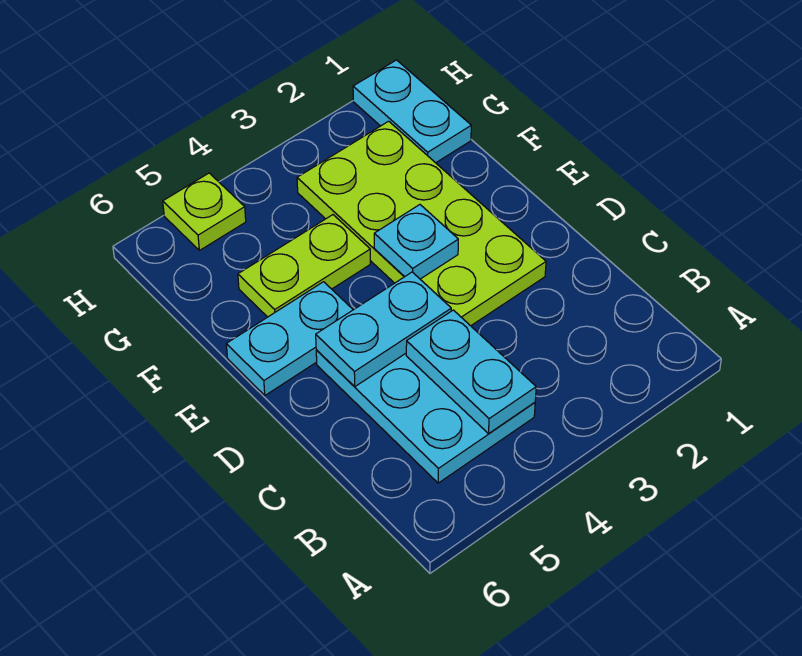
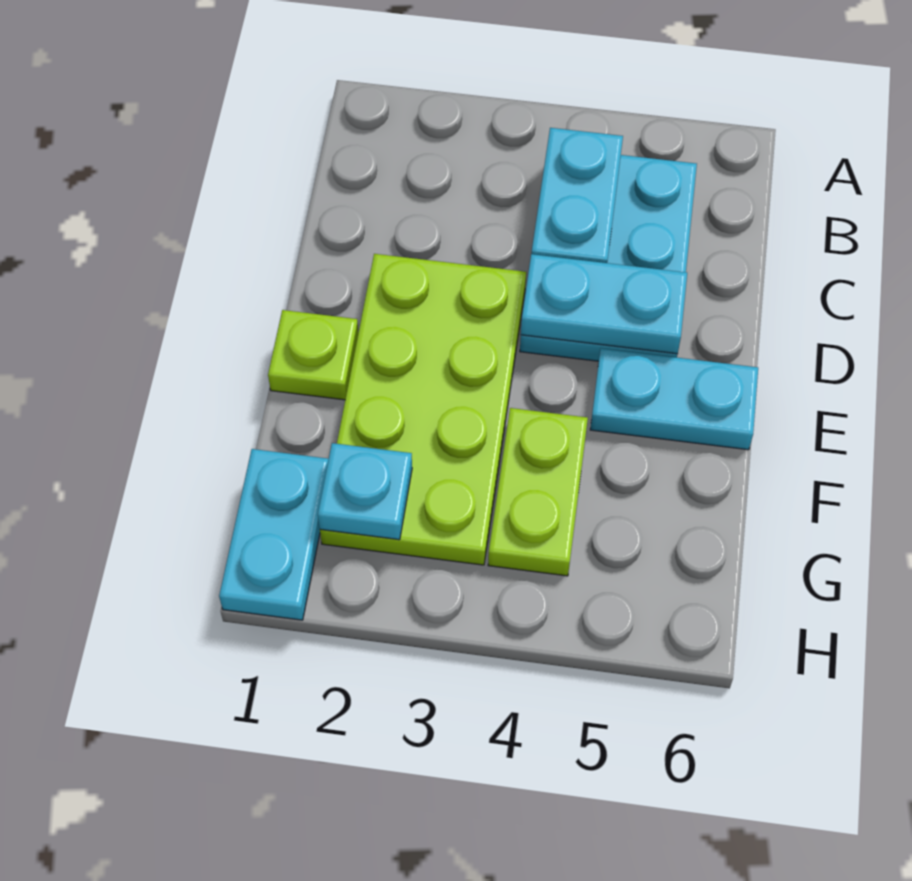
cyan 1x1 plate [374,205,458,279] -> cyan 1x1 plate moved to [318,443,412,540]
lime 1x2 plate [238,215,370,317] -> lime 1x2 plate turned to [488,408,588,576]
lime 1x1 plate [163,173,246,250] -> lime 1x1 plate moved to [268,310,358,400]

